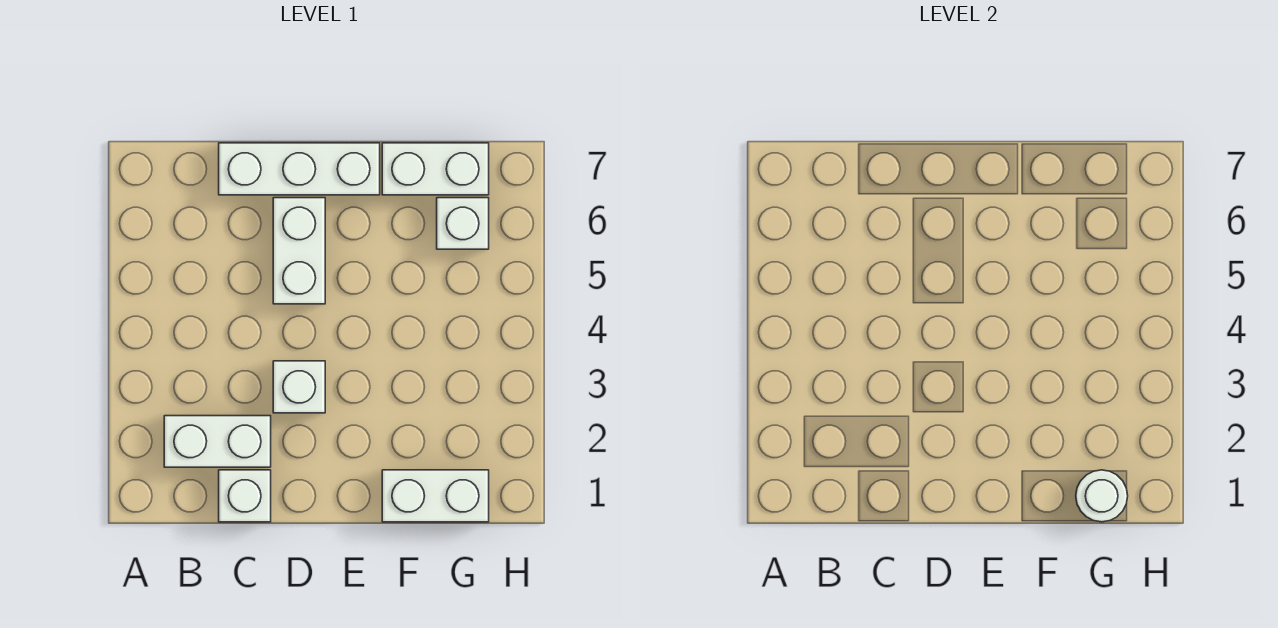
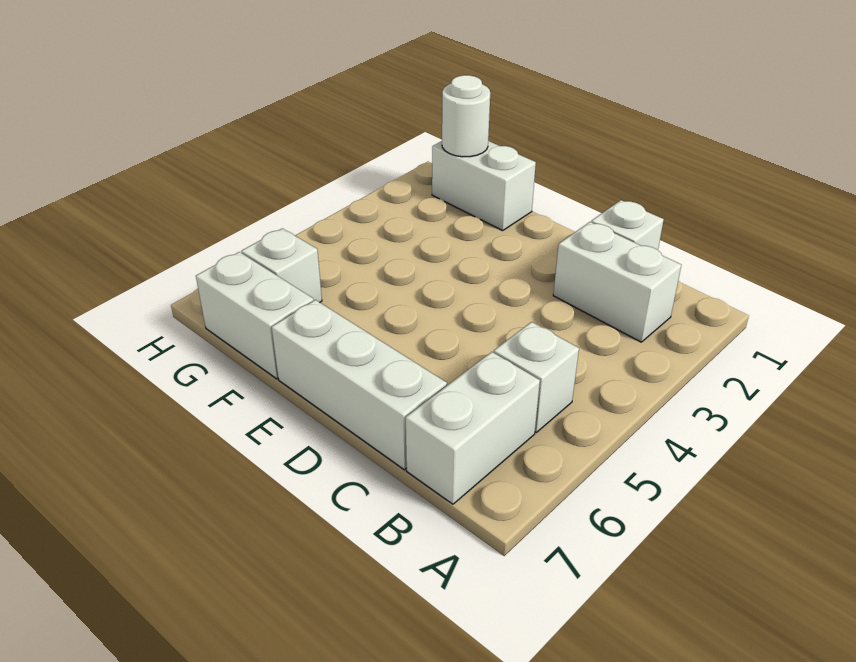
white 1x1 brick [273,361,325,413] -> white 1x1 brick moved to [494,322,579,432]
white 1x2 brick [273,198,325,304] -> white 1x2 brick moved to [406,352,540,504]

